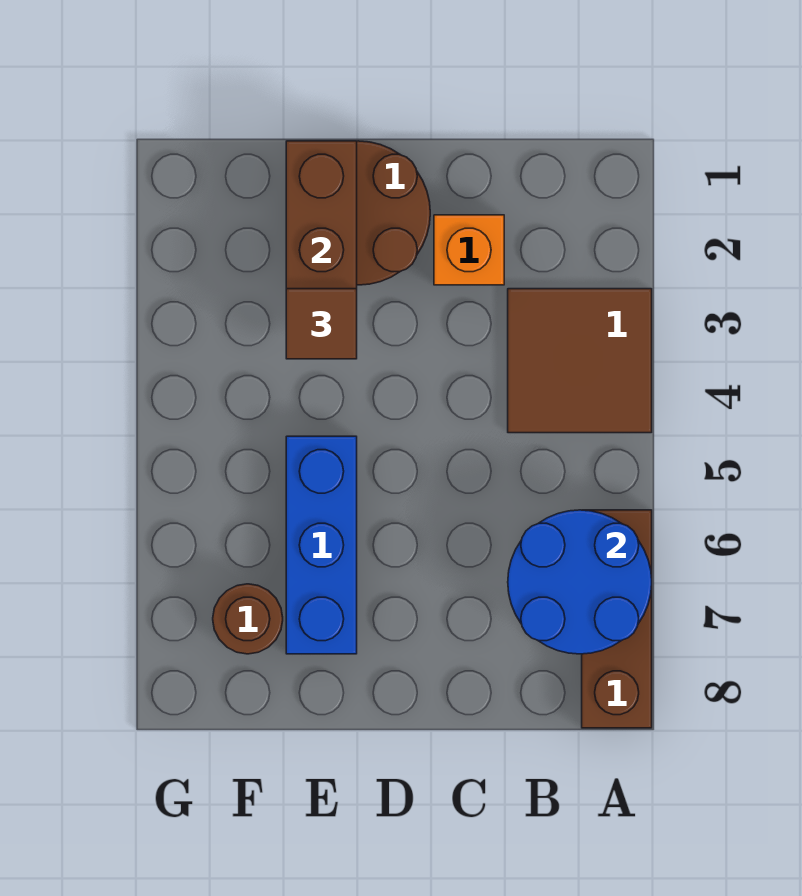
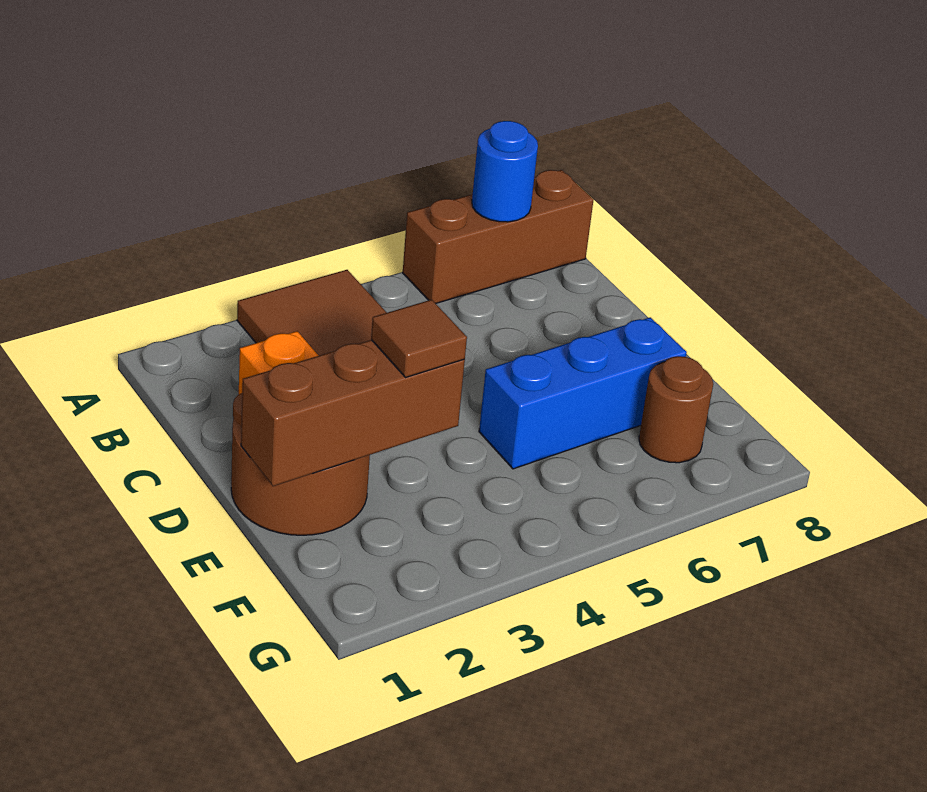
blue 2x2 round brick [508,510,652,654] -> blue 1x1 round brick [472,121,538,222]

